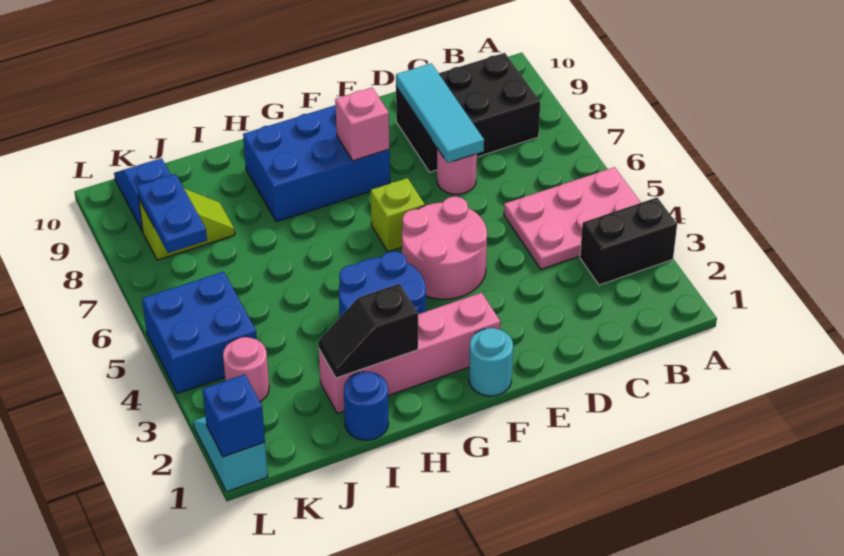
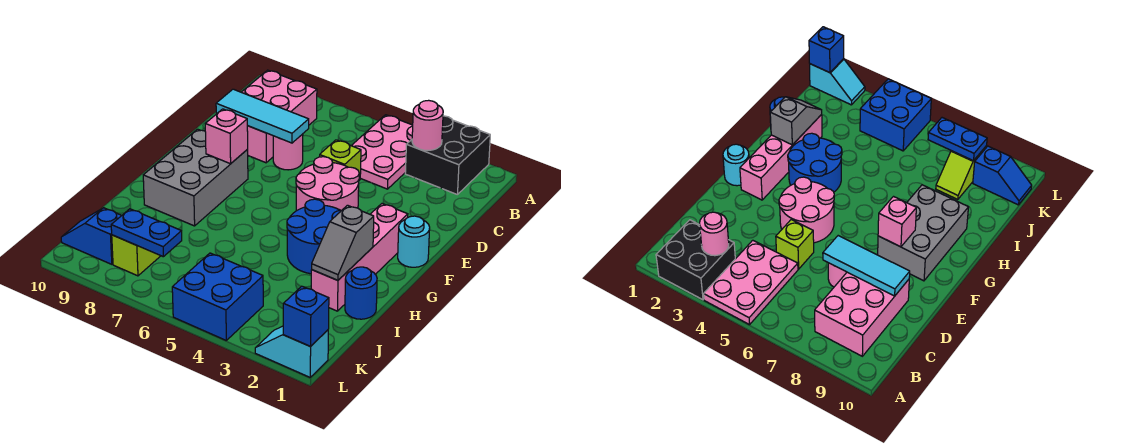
black 1x2 brick [580,198,677,285] -> black 2x2 brick [405,116,490,195]
black 2x3 brick [396,53,540,172] -> pink 2x3 brick [241,70,317,163]
lime 1x1 brick [371,178,425,252] -> lime 1x1 brick moved to [320,140,361,180]
blue 2x3 brick [243,105,390,222] -> grey 2x3 brick [143,129,248,226]
black 1x2 slope [318,284,418,378] -> grey 1x2 slope [312,205,374,280]
pink 1x1 round brick [223,337,269,402] -> pink 1x1 round brick moved to [412,100,443,150]

